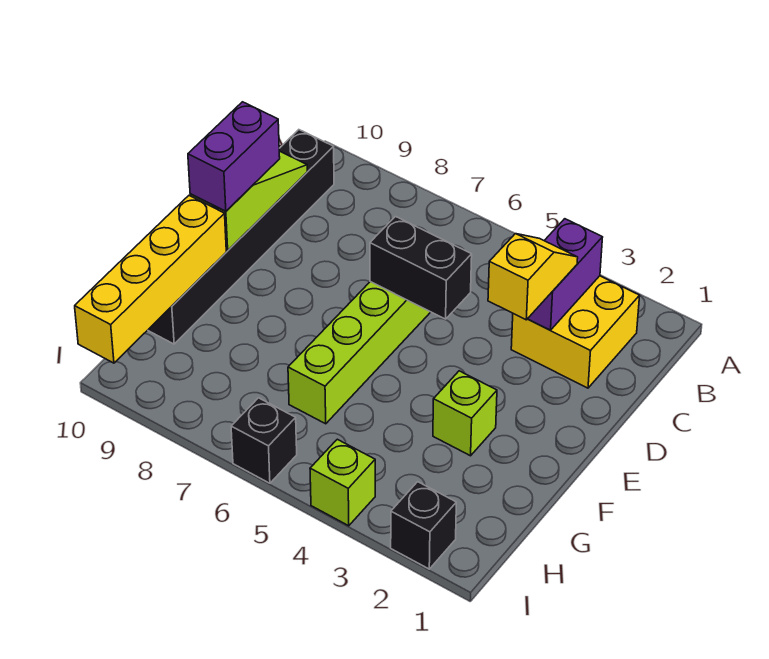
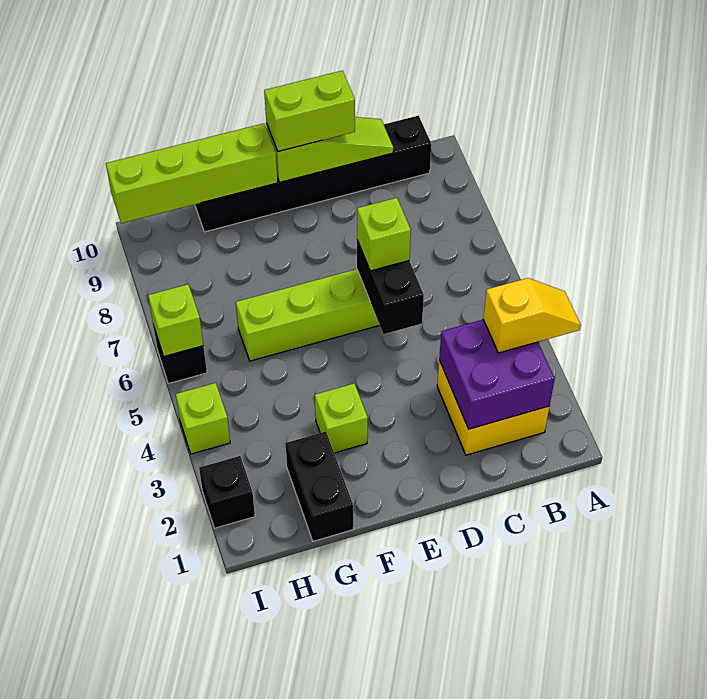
purple 1x2 brick [528,219,603,330] -> purple 2x2 brick [439,320,555,429]
yellow 1x2 slope [488,234,578,320] -> yellow 1x2 slope moved to [483,278,581,353]
none -> lime 1x1 brick [357,198,411,271]
purple 1x2 brick [188,102,280,211] -> lime 1x2 brick [264,71,355,151]
yellow 1x4 brick [75,196,226,363] -> lime 1x4 brick [106,123,278,223]
none -> black 1x2 brick [286,432,353,541]
none -> lime 1x1 brick [148,284,203,356]

